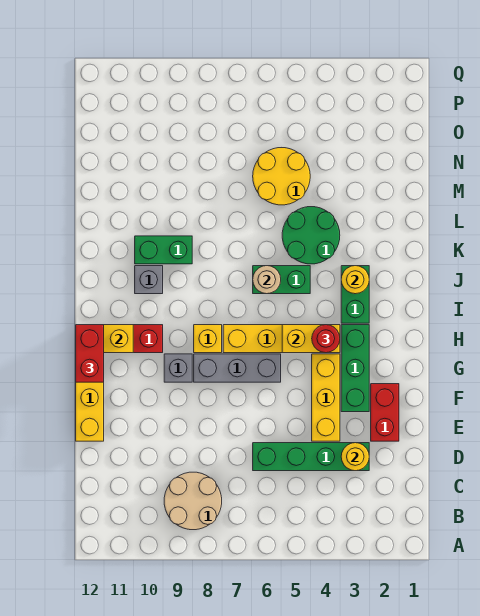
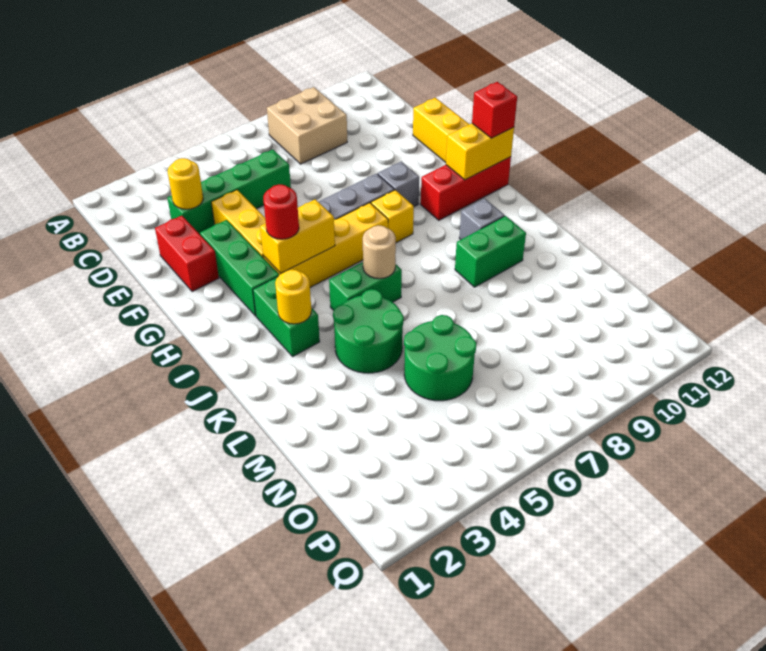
tan 2x2 round brick [164,472,222,530] -> tan 2x2 brick [267,87,347,164]
red 1x2 brick [76,325,104,382] -> red 1x1 brick [472,82,517,138]
yellow 2x2 round brick [253,148,310,205] -> green 2x2 round brick [404,315,477,401]

